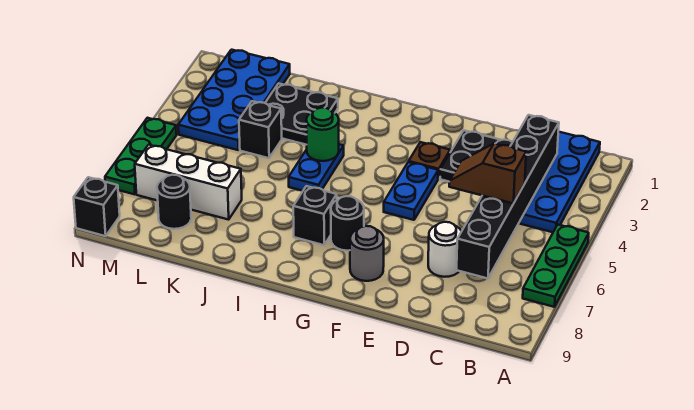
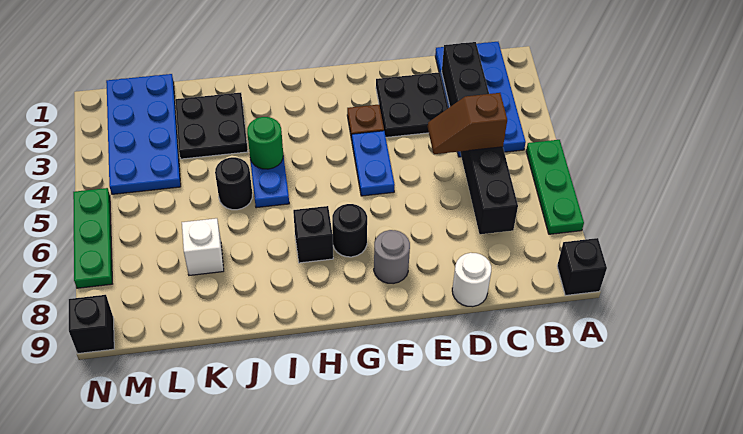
white 1x1 round brick [428,222,462,277] -> white 1x1 round brick moved to [452,253,491,307]
black 1x1 brick [239,101,282,158] -> black 1x1 brick moved to [557,238,607,295]
white 1x3 brick [135,145,242,220] -> white 1x1 brick [182,218,224,275]
black 1x1 round brick [157,175,191,229] -> black 1x1 round brick moved to [215,157,252,210]

